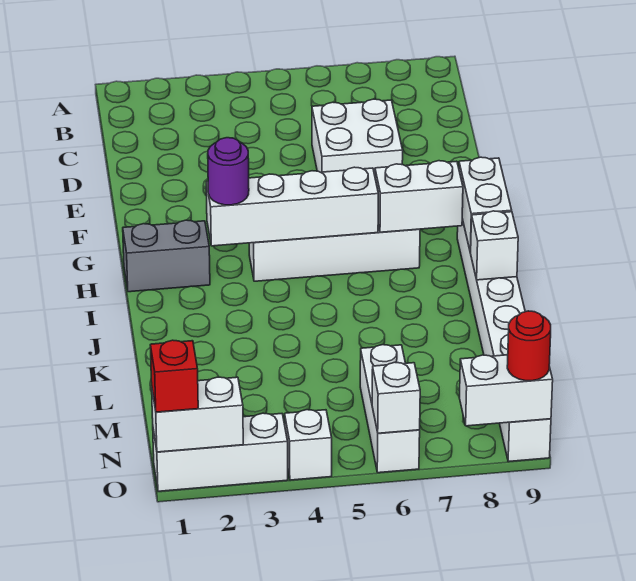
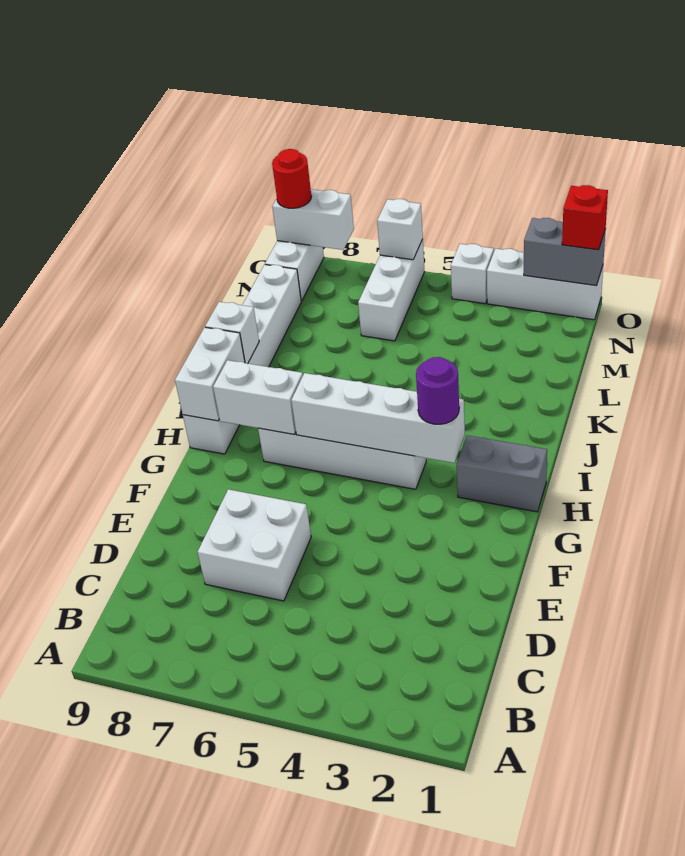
white 1x2 brick [152,377,243,452] -> grey 1x2 brick [524,218,606,286]

